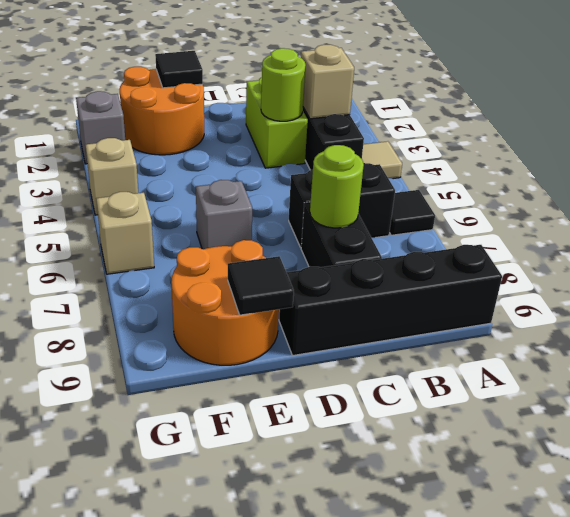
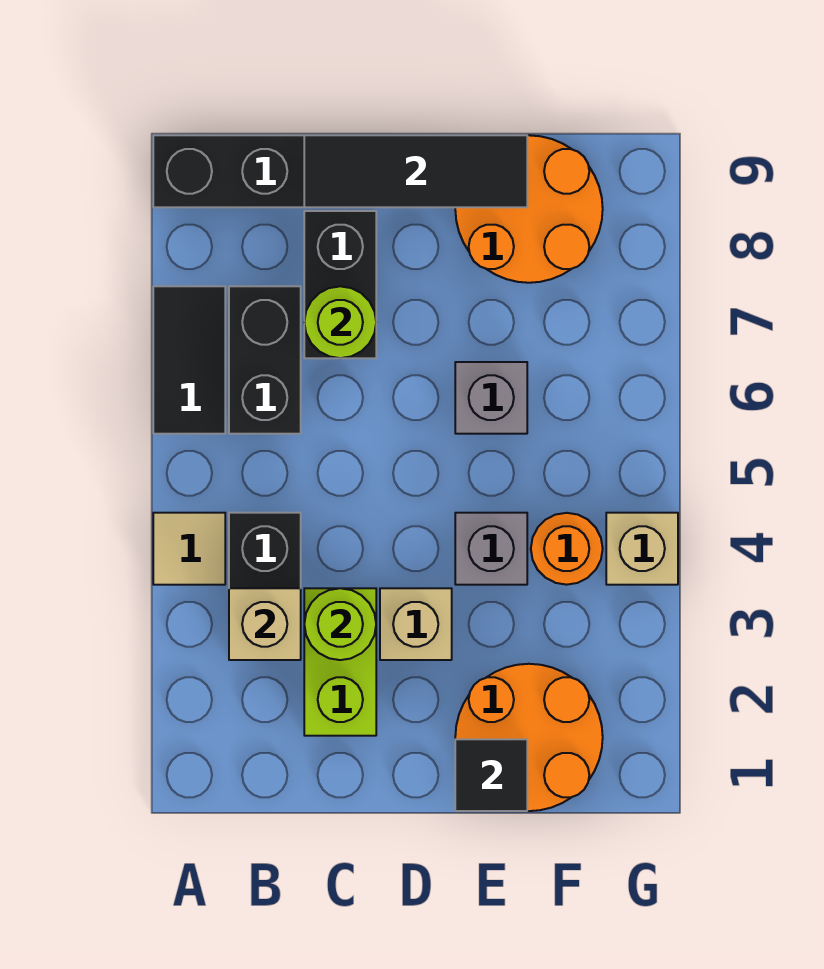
black 1x1 tile [389,190,435,235] -> black 1x2 tile [153,286,225,434]
black 1x2 brick [289,163,395,247] -> black 1x2 brick turned to [229,286,301,434]
black 1x1 tile [228,256,294,315] -> black 1x3 tile [304,135,527,207]
none -> orange 1x1 round brick [531,513,603,585]
grey 1x1 brick [76,91,125,164] -> grey 1x1 brick moved to [455,513,527,585]
tan 1x1 brick [96,192,154,274] -> tan 1x1 brick moved to [380,588,452,660]

